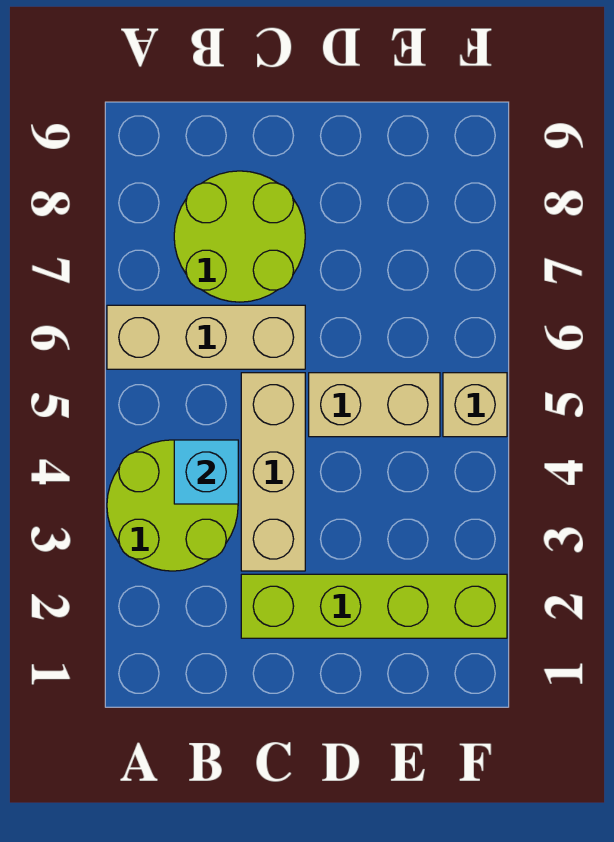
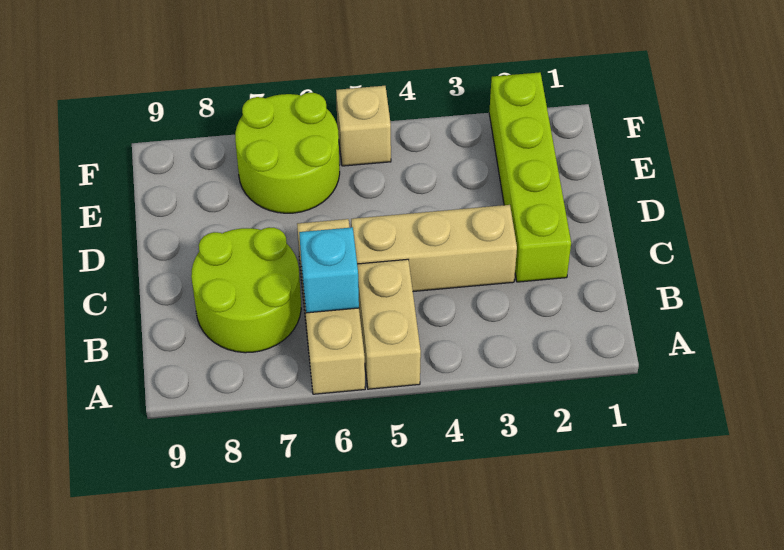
lime 2x2 round brick [107,440,238,571] -> lime 2x2 round brick moved to [235,93,340,213]
cyan 1x1 brick [174,440,238,504] -> cyan 1x1 brick moved to [299,227,359,313]
tan 1x2 brick [309,373,440,437] -> tan 1x2 brick moved to [357,259,421,389]

